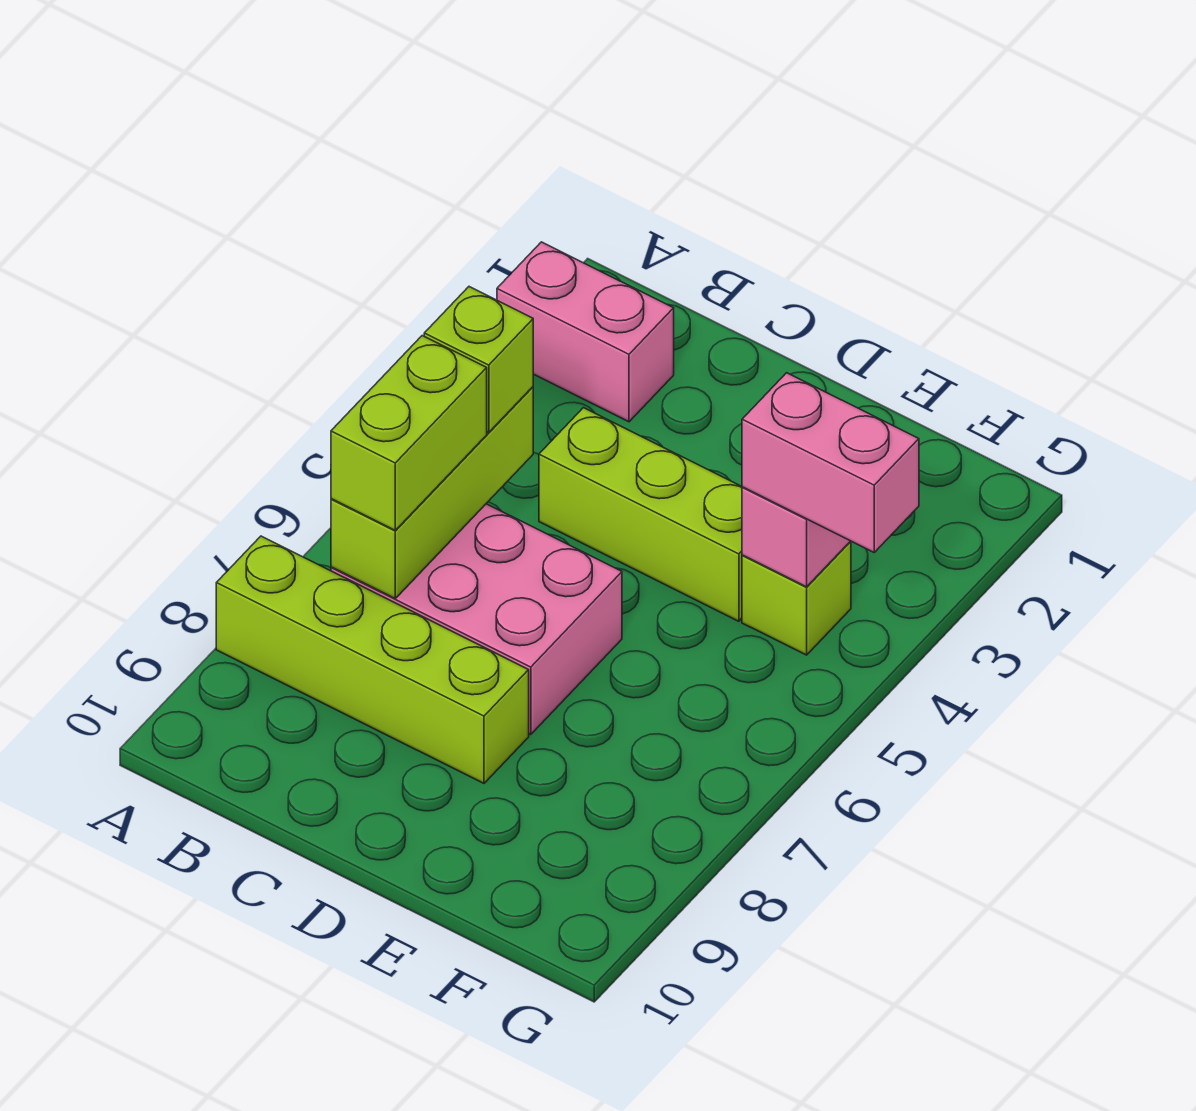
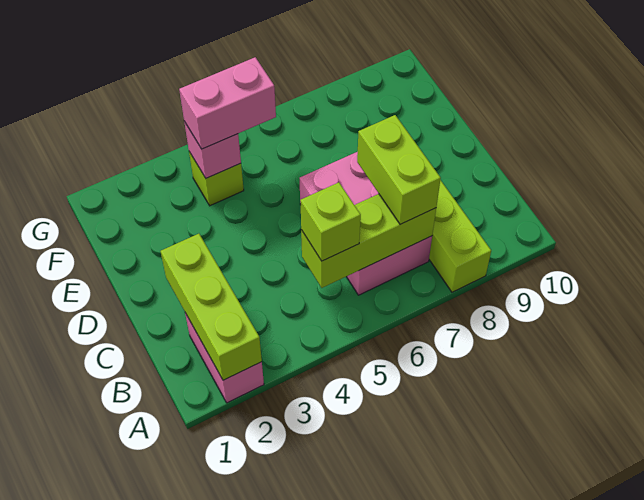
lime 1x2 brick [331,336,487,530] -> lime 1x2 brick turned to [357,115,441,224]
lime 1x3 brick [539,408,742,621] -> lime 1x3 brick moved to [161,234,262,380]
pink 1x2 brick [742,373,919,552] -> pink 1x2 brick turned to [179,57,276,149]

